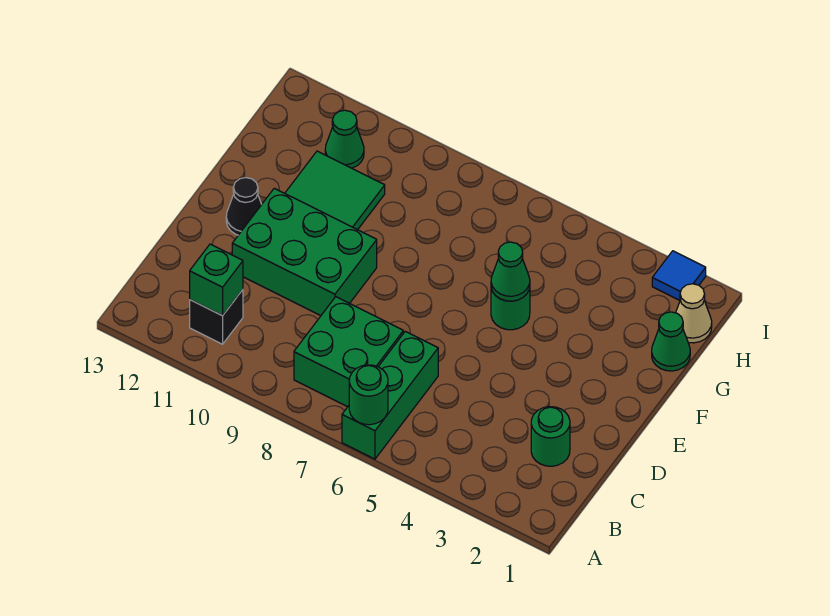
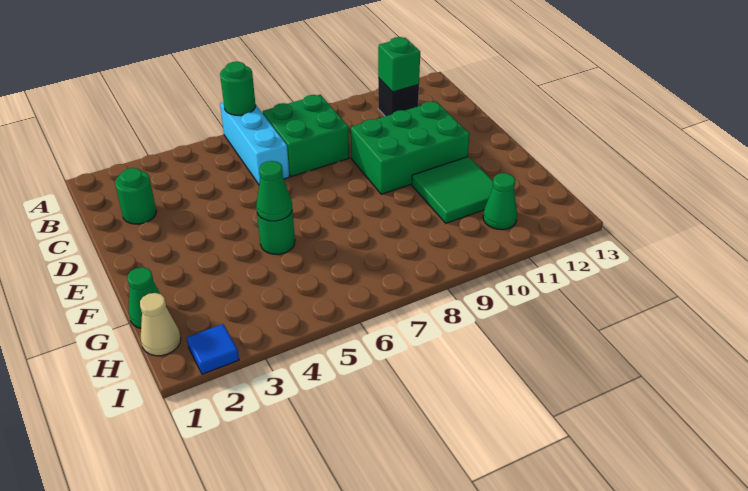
green 1x3 brick [342,331,438,459] -> cyan 1x3 brick [220,102,289,184]
black 1x1 cone [226,178,262,235] -> none

